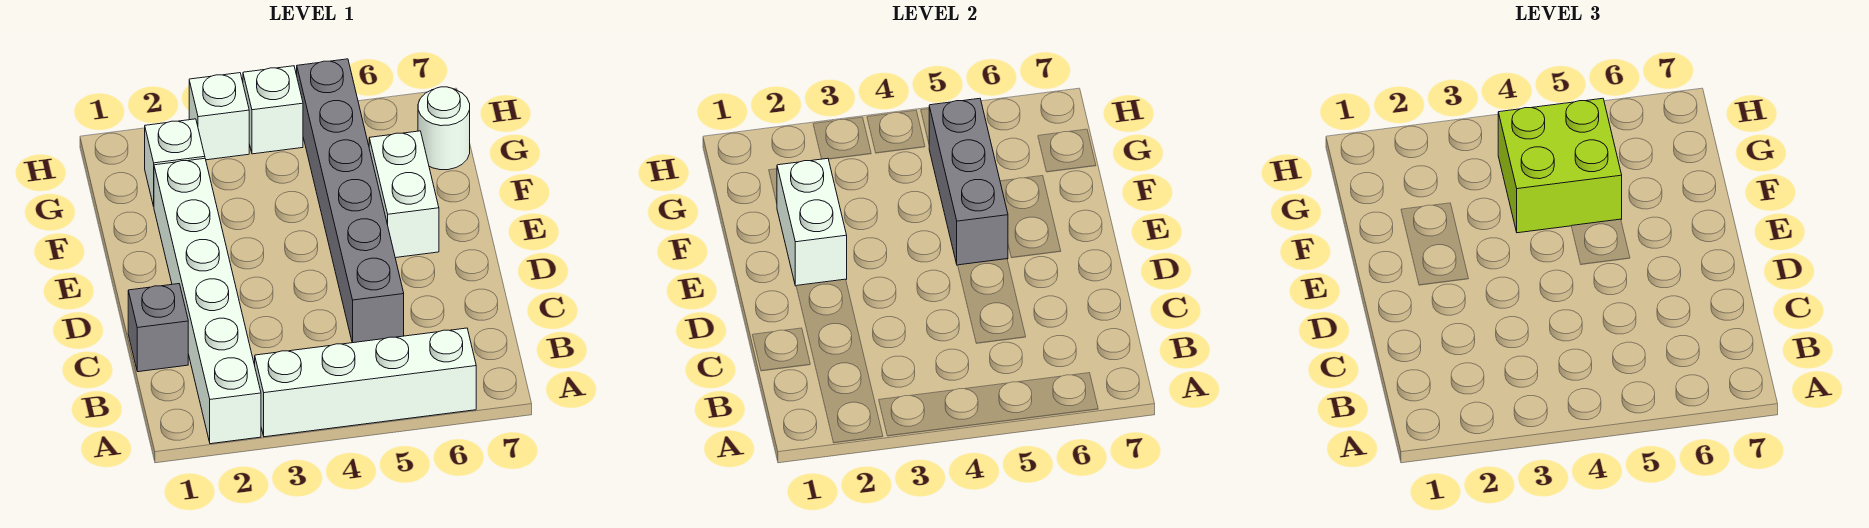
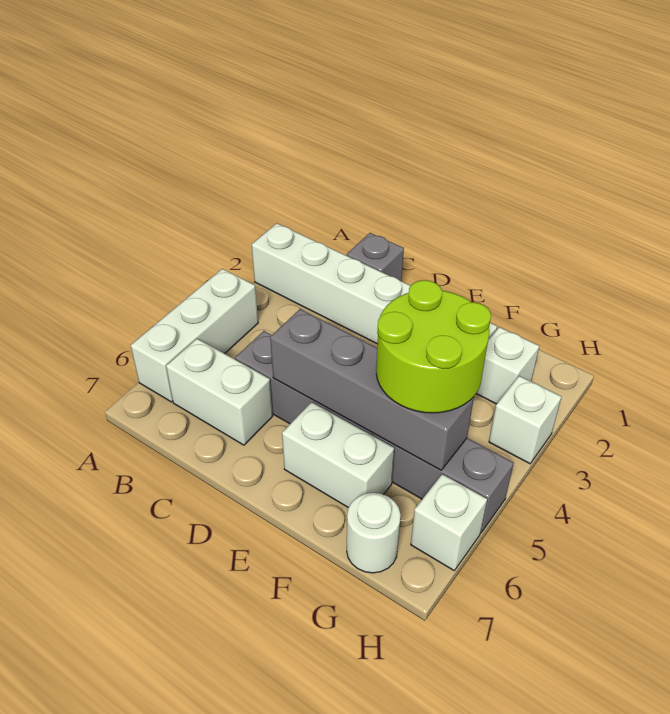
white 1x4 brick [255,328,476,437] -> white 1x3 brick [131,269,258,402]
white 1x2 brick [777,158,847,286] -> white 1x2 brick moved to [166,339,273,445]
grey 1x3 brick [929,98,1008,265] -> grey 1x4 brick [270,309,474,470]
lime 2x2 brick [1498,98,1622,233] -> lime 2x2 round brick [376,280,491,413]
white 1x1 brick [243,66,303,154] -> white 1x1 brick moved to [411,474,487,570]

